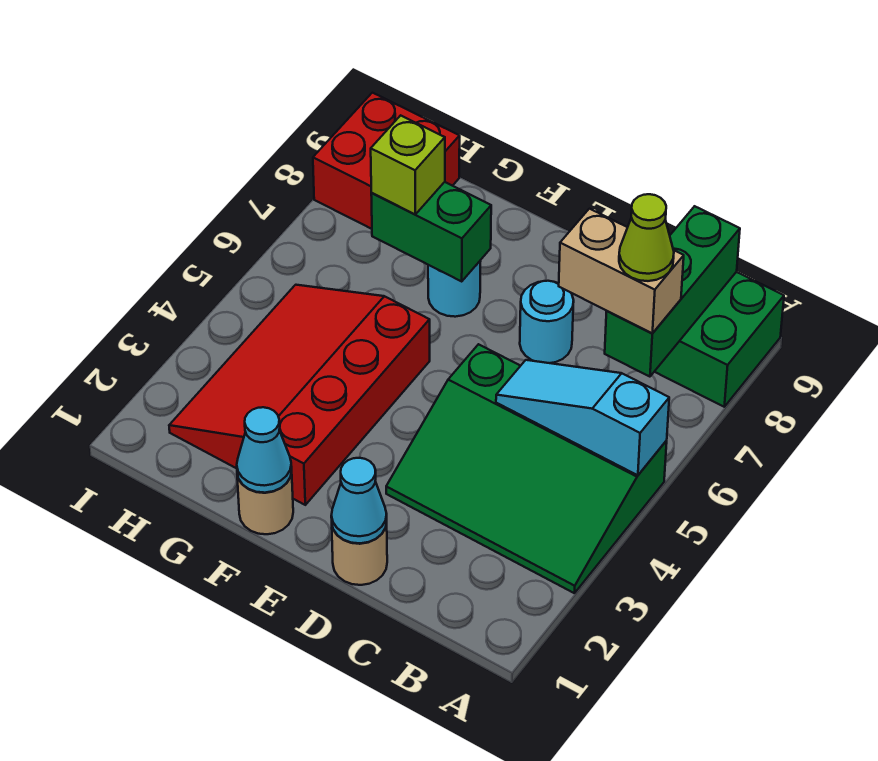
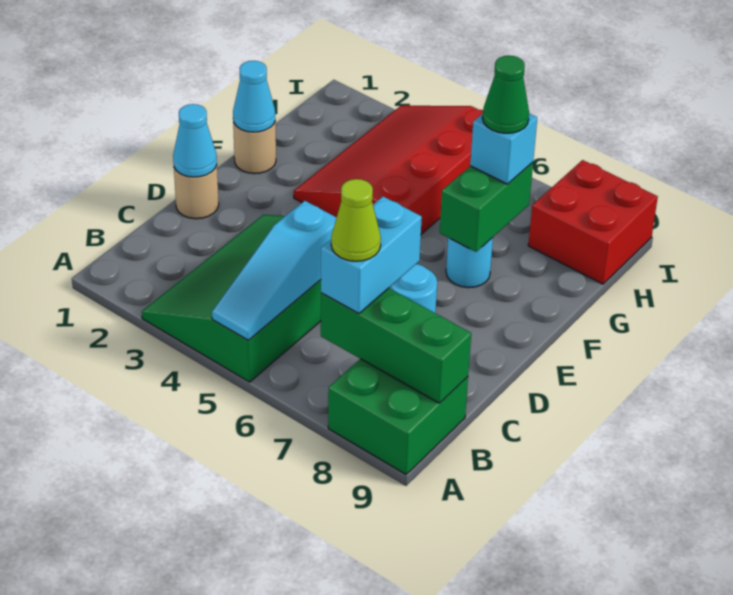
cyan 1x3 slope [496,360,669,475] -> cyan 1x3 slope turned to [212,201,337,340]
tan 1x2 brick [559,209,684,333] -> cyan 1x2 brick [321,196,422,314]
red 3x4 slope [169,285,430,505] -> red 3x4 slope turned to [294,106,483,234]
lime 1x1 brick [371,115,445,214] -> cyan 1x1 brick [470,114,537,184]
none -> green 1x1 cone [482,56,529,133]

